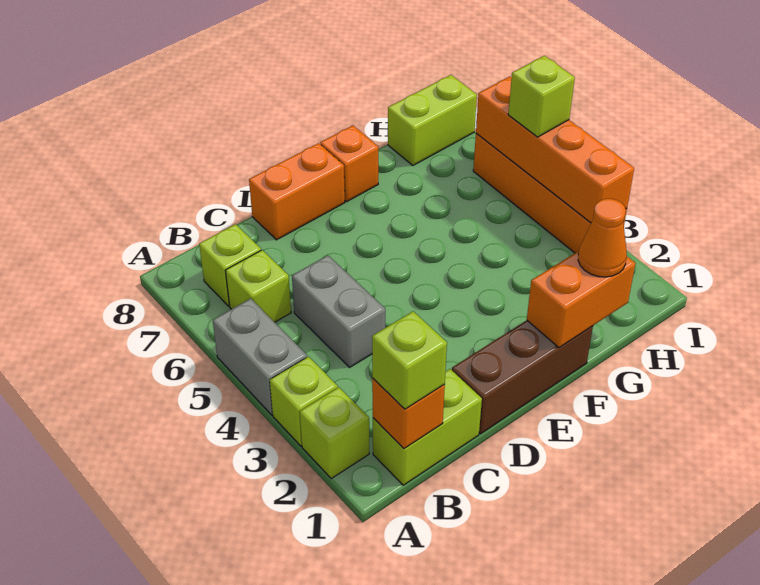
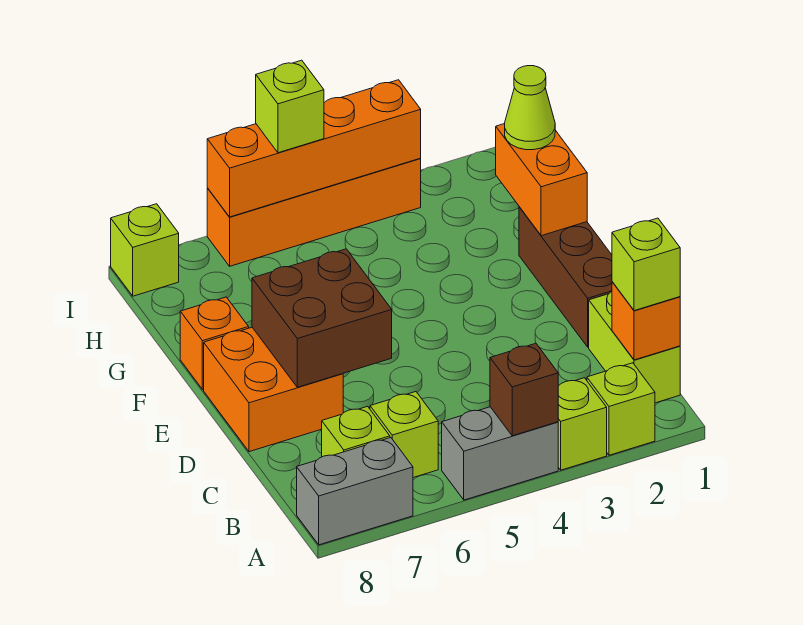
none -> brown 1x1 brick [490,343,558,436]
grey 1x2 brick [292,255,385,367] -> grey 1x2 brick moved to [297,438,413,545]
none -> brown 2x2 brick [252,249,392,387]
orange 1x2 brick [249,143,345,240] -> orange 2x2 brick [204,327,343,452]
orange 1x1 cone [578,199,627,277] -> lime 1x1 cone [505,66,555,150]
lime 1x2 brick [388,75,477,166] -> lime 1x1 brick [111,204,179,296]

